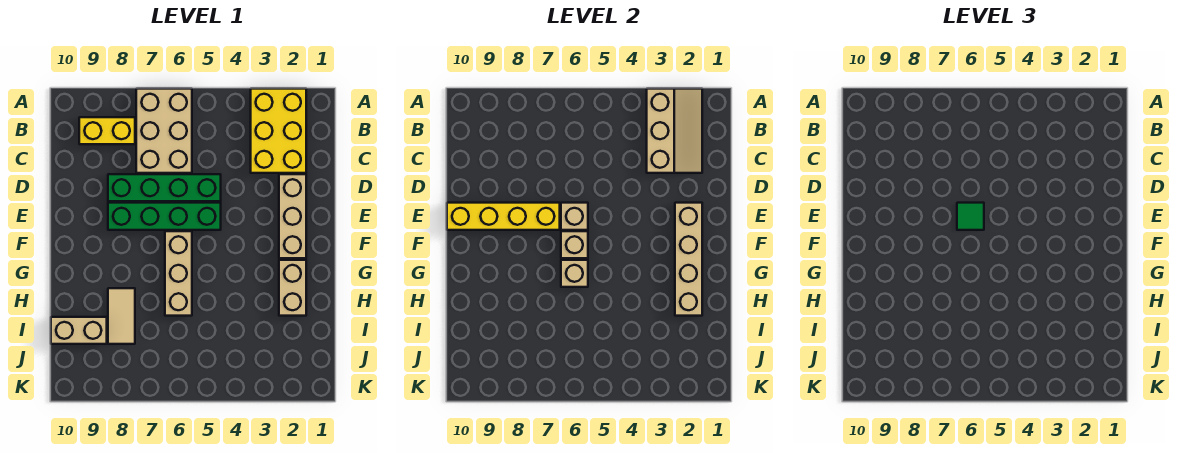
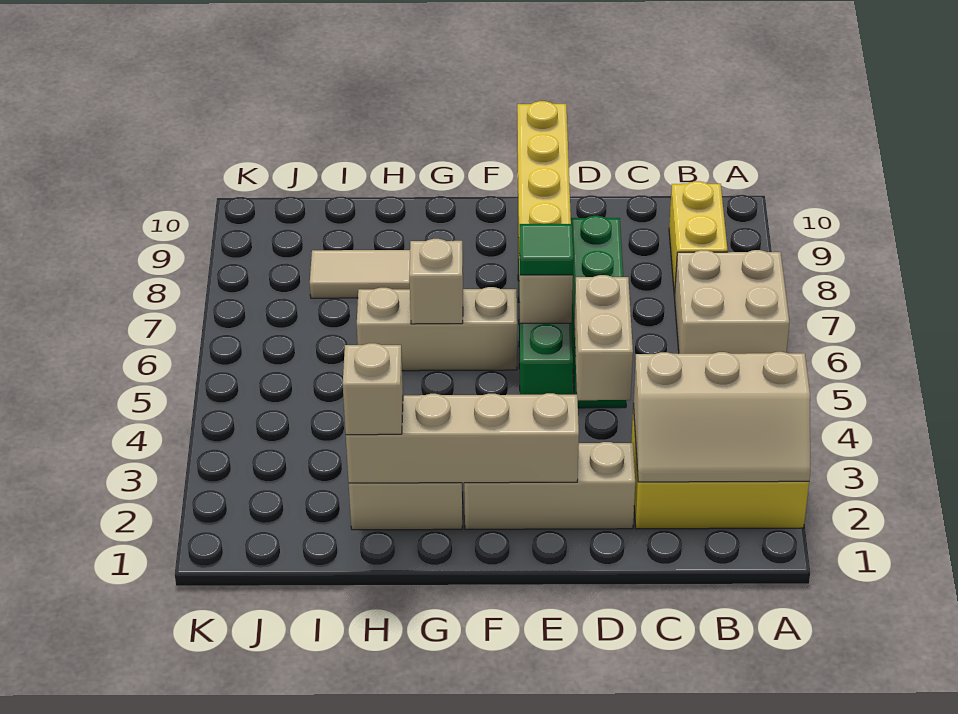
tan 2x3 brick [136,89,192,173] -> tan 2x2 brick [674,250,789,354]
tan 1x1 brick [561,231,588,258] -> tan 1x1 brick moved to [343,343,403,435]
tan 1x2 brick [51,317,107,344] -> tan 1x2 brick moved to [574,275,633,400]

